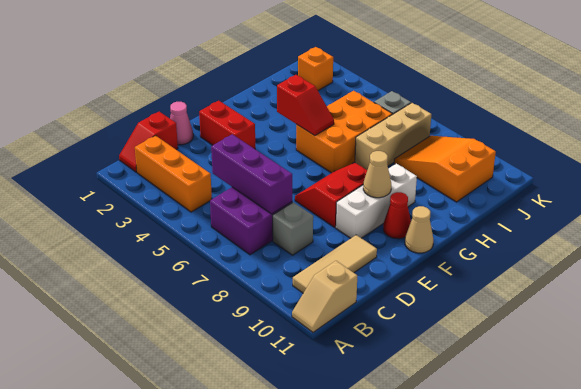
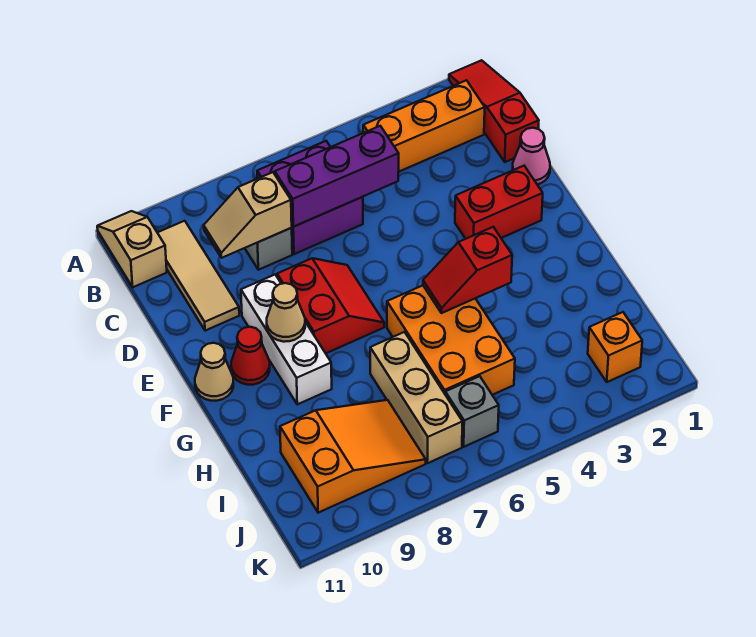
red 1x2 slope [119,112,178,172] -> red 1x3 slope [449,60,539,162]
none -> tan 1x2 slope [204,172,292,258]

